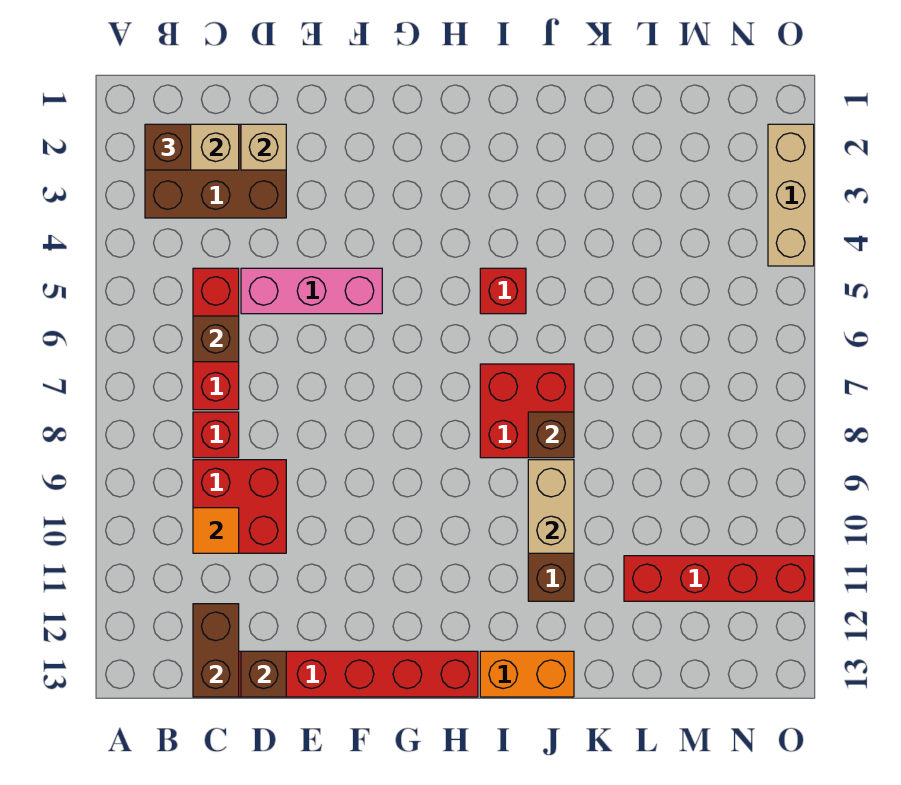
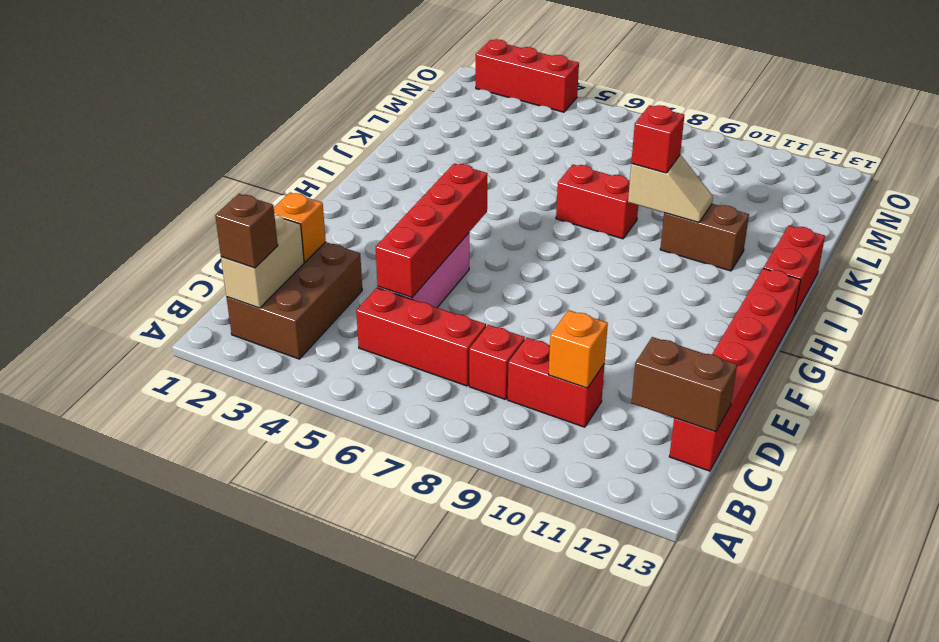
brown 1x1 brick [193,316,239,362] -> none
red 2x2 brick [193,460,286,553] -> red 1x2 brick [508,338,604,427]
orange 1x1 tile [193,508,239,553] -> orange 1x1 brick [549,310,608,388]
tan 1x1 brick [241,124,286,170] -> orange 1x1 brick [274,193,326,262]
brown 1x1 brick [241,651,286,697] -> none
red 1x1 brick [480,268,526,314] -> red 1x1 brick moved to [631,105,684,173]
red 2x2 brick [480,364,574,458] -> red 1x2 brick [556,165,638,239]
orange 1x2 brick [480,651,574,697] -> red 1x2 brick [764,226,825,316]
brown 1x1 brick [528,412,574,458] -> none
tan 1x2 brick [528,460,574,553] -> tan 1x2 slope [628,155,713,222]
red 1x4 brick [624,556,814,601] -> red 1x4 brick moved to [376,163,488,297]
tan 1x3 brick [768,124,814,266] -> red 1x3 brick [476,39,579,112]

